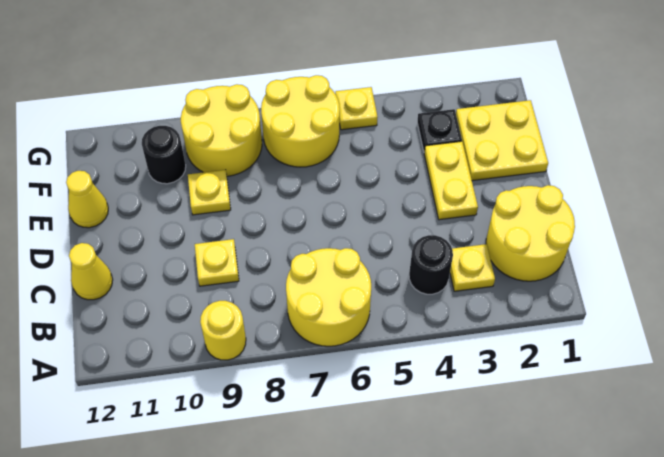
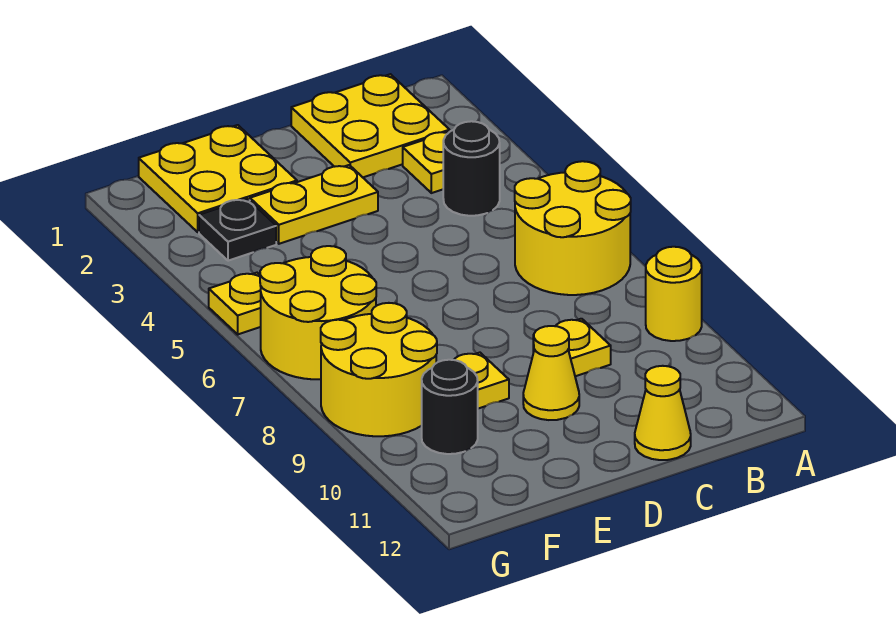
yellow 2x2 round brick [486,185,575,281] -> yellow 2x2 plate [291,74,450,177]
yellow 1x1 cone [66,171,108,228] -> yellow 1x1 cone moved to [523,326,579,420]

